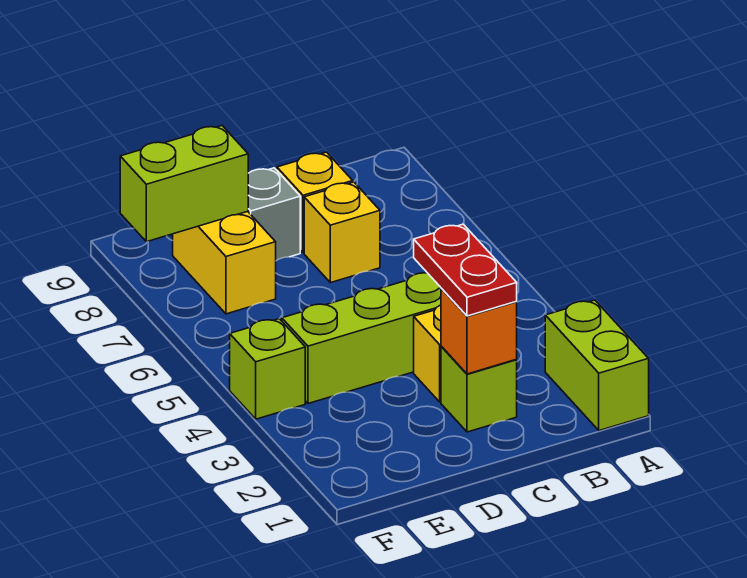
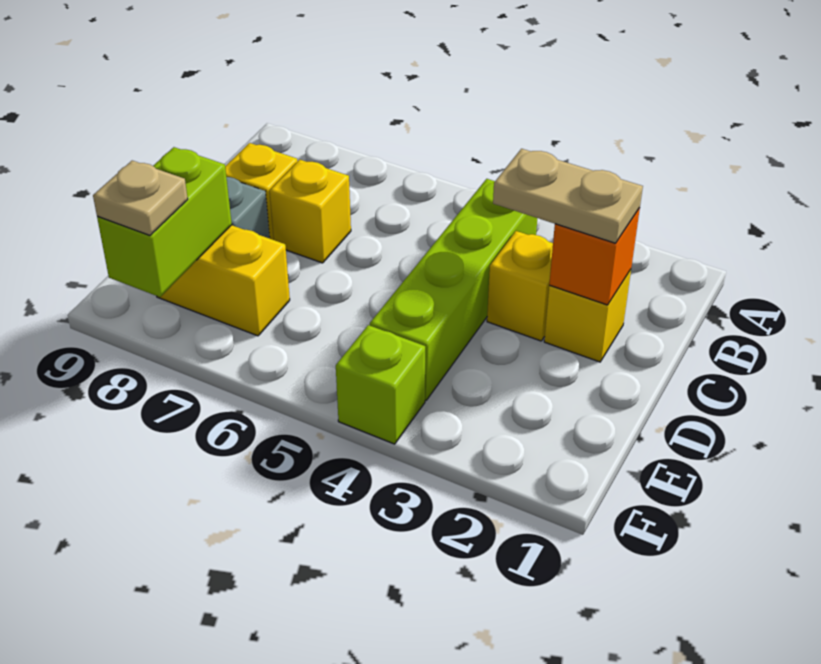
lime 1x2 brick [545,300,649,431] -> none
lime 1x1 brick [441,346,517,432] -> yellow 1x1 brick [544,270,631,362]
red 1x2 plate [414,224,517,316] -> tan 1x2 plate [493,149,643,243]
none -> tan 1x1 plate [93,161,188,235]

